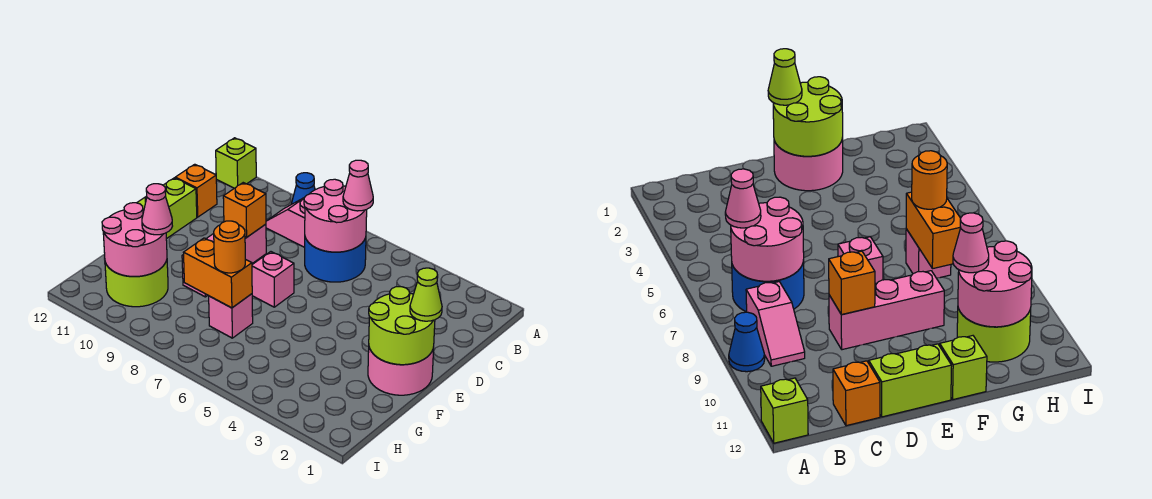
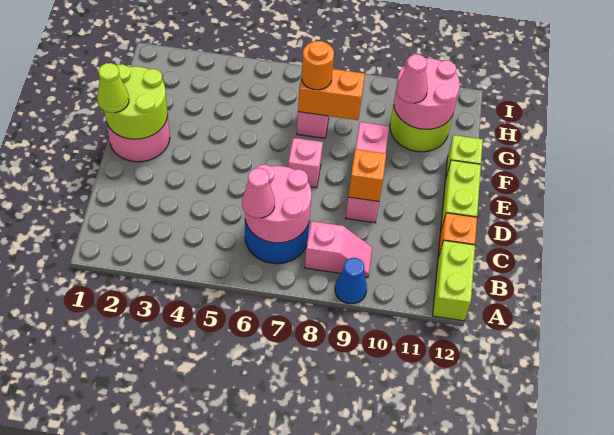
lime 1x1 brick [216,138,256,188] -> lime 1x2 brick [433,240,475,321]

